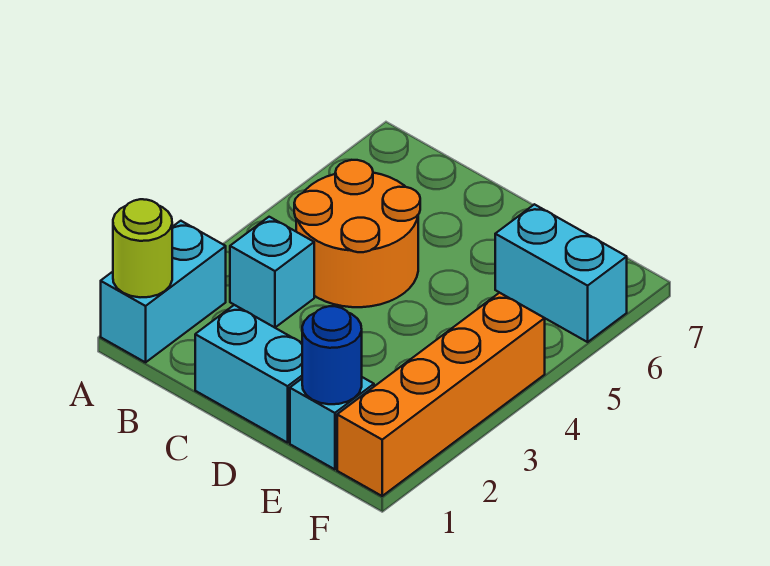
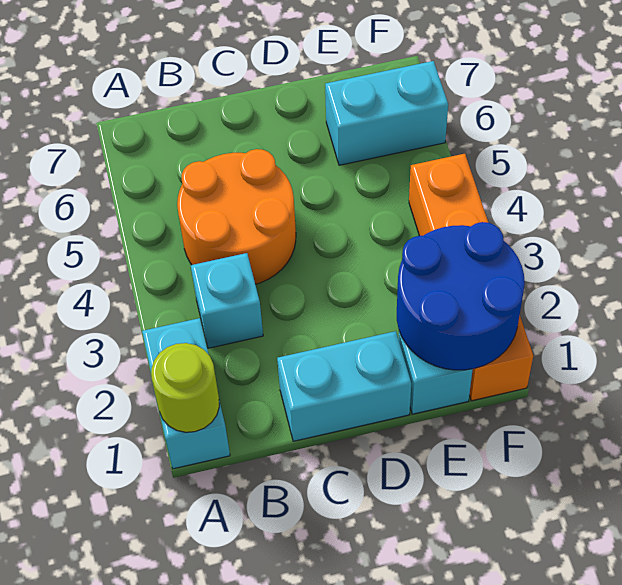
blue 1x1 round brick [302,306,362,404] -> blue 2x2 round brick [397,222,525,370]

